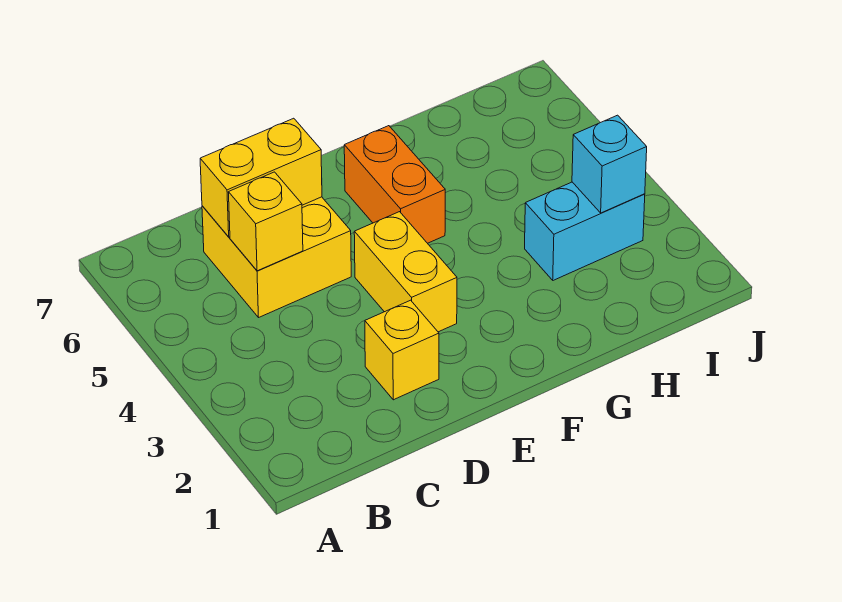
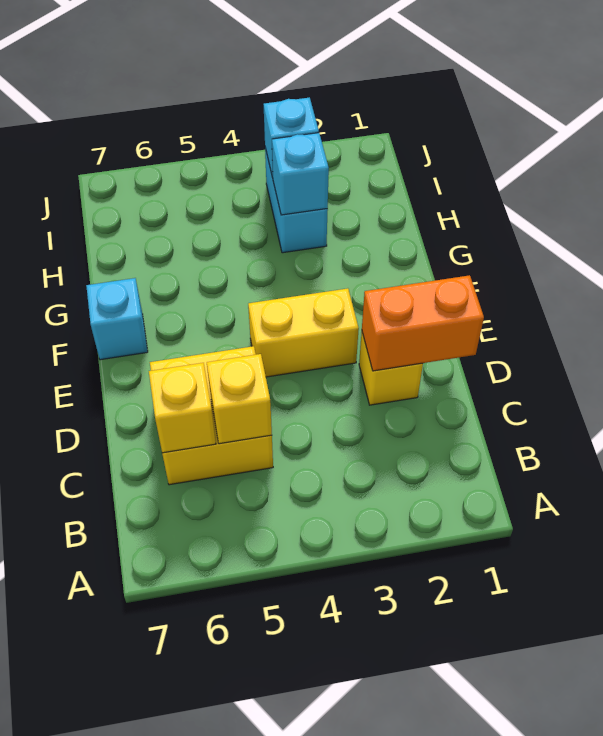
yellow 1x2 brick [200,118,322,237] -> yellow 1x1 brick [149,363,216,453]
orange 1x2 brick [344,126,445,243] -> orange 1x2 brick moved to [362,275,484,371]
none -> cyan 1x1 brick [86,278,148,360]
none -> cyan 1x1 brick [272,133,329,215]

